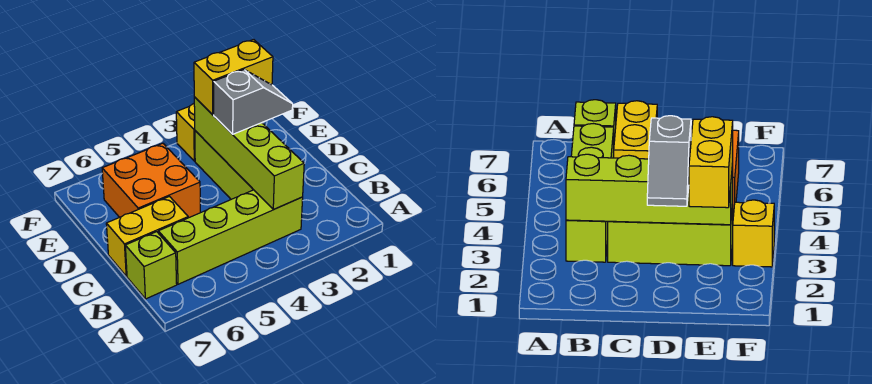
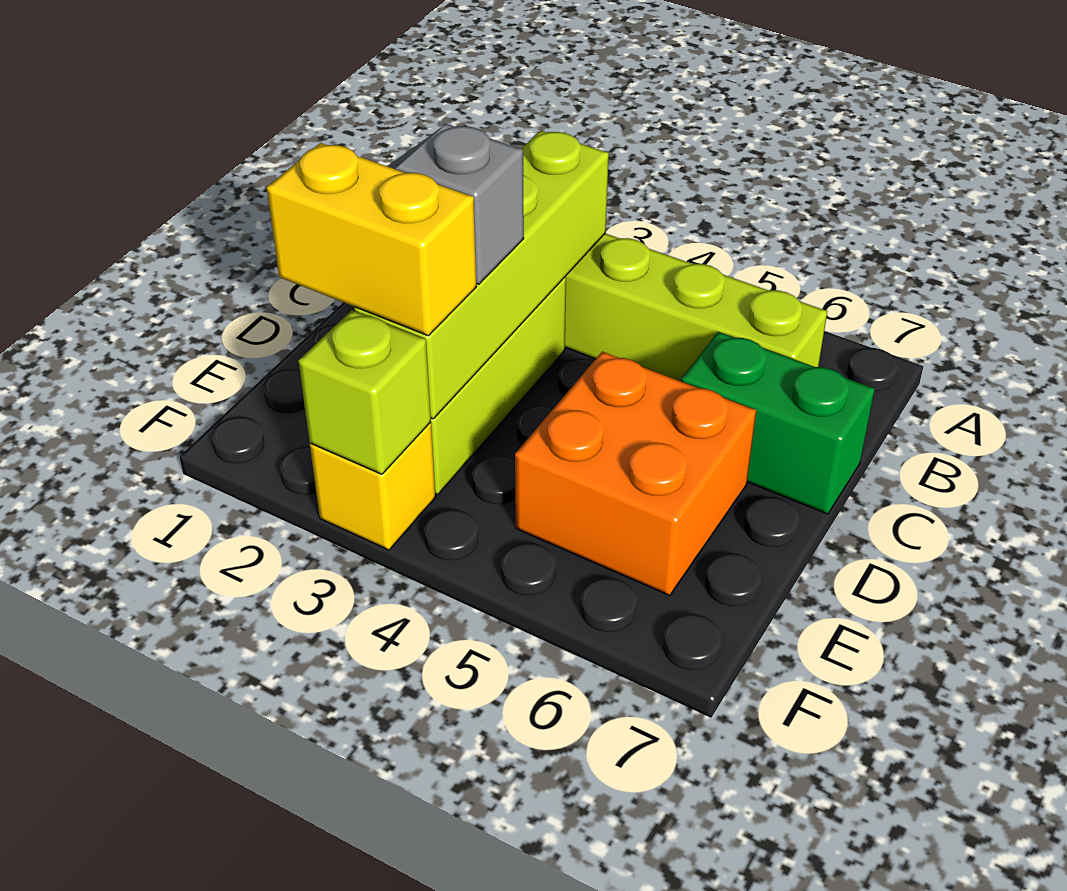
lime 1x1 brick [125,232,177,299] -> lime 1x1 brick moved to [298,310,431,474]
yellow 1x2 brick [106,197,188,276] -> green 1x2 brick [681,332,875,514]

